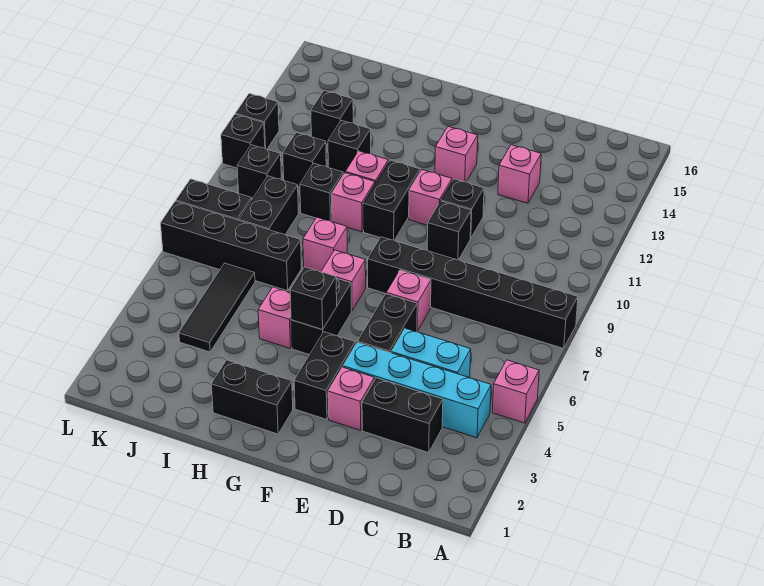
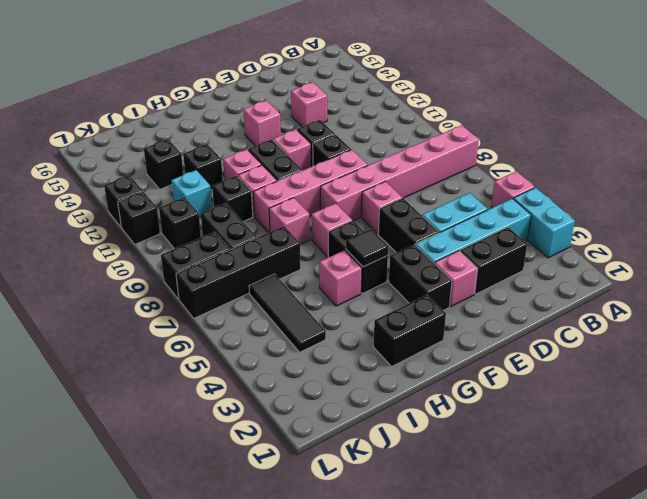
none -> cyan 1x2 brick [513,188,575,258]
black 1x6 brick [368,237,578,349] -> pink 1x6 brick [320,125,479,221]
none -> pink 1x4 brick [253,150,368,233]
black 1x1 brick [290,267,337,330] -> black 1x1 tile [346,229,388,267]
black 1x1 brick [283,133,326,187] -> cyan 1x1 brick [171,170,212,217]

